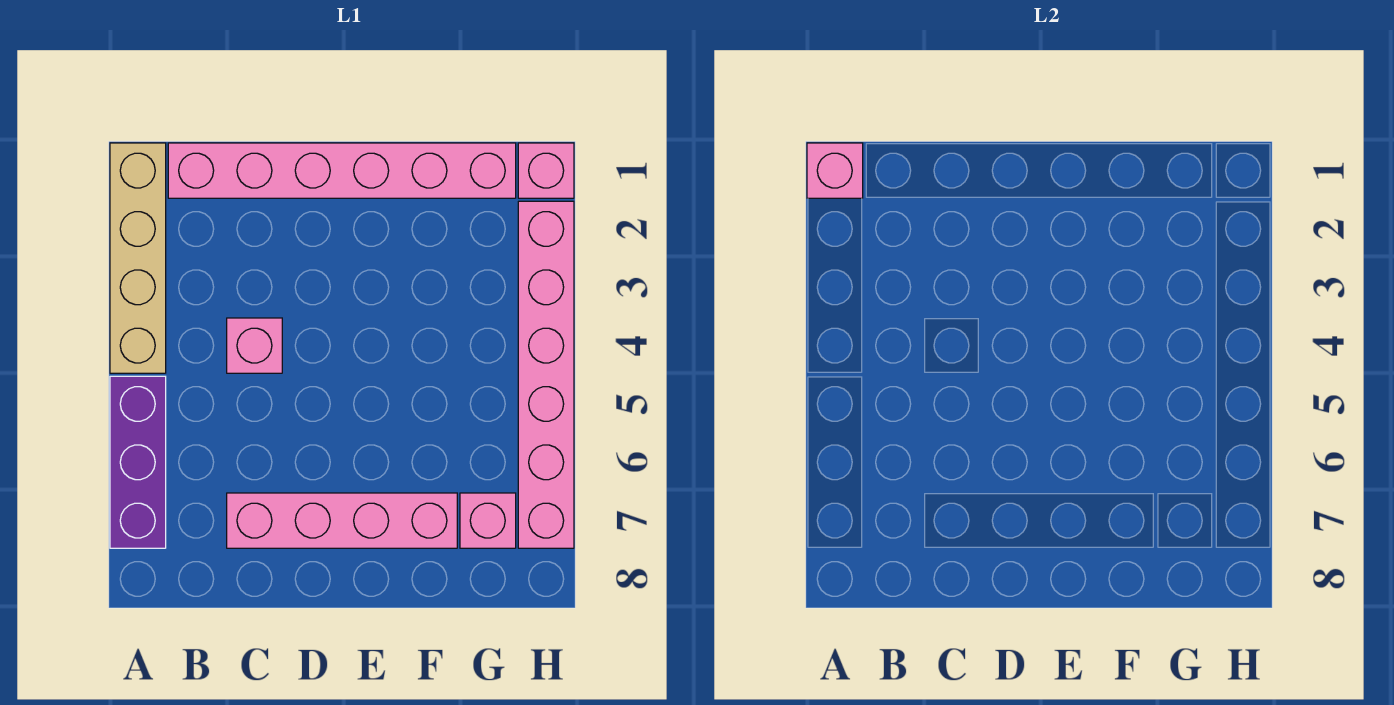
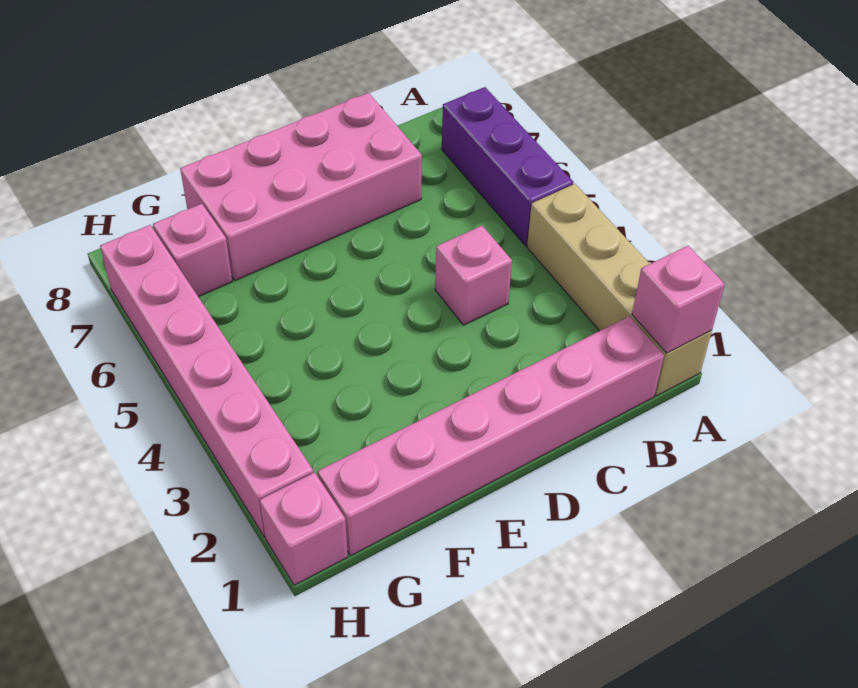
pink 1x4 brick [227,493,457,548] -> pink 2x4 brick [180,93,422,281]

